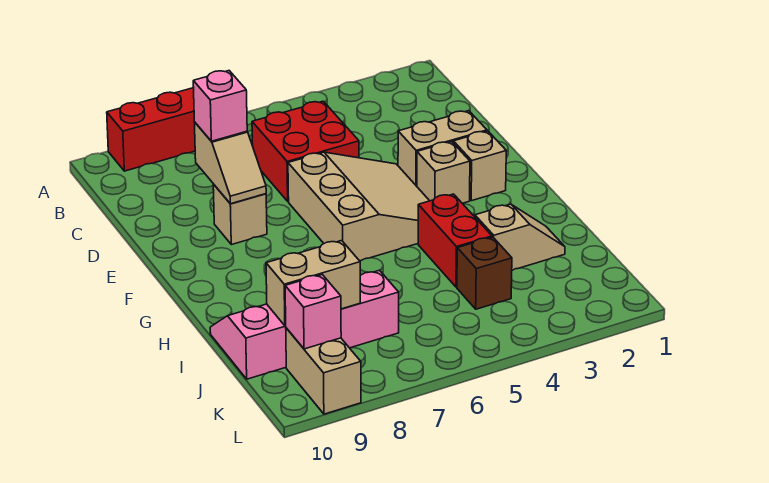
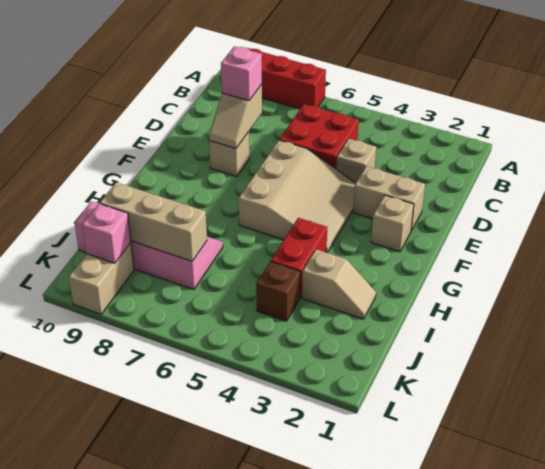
tan 1x1 brick [417,142,470,203] -> tan 1x1 brick moved to [337,139,376,183]
tan 1x2 brick [266,241,360,326] -> tan 1x3 brick [100,182,207,261]

